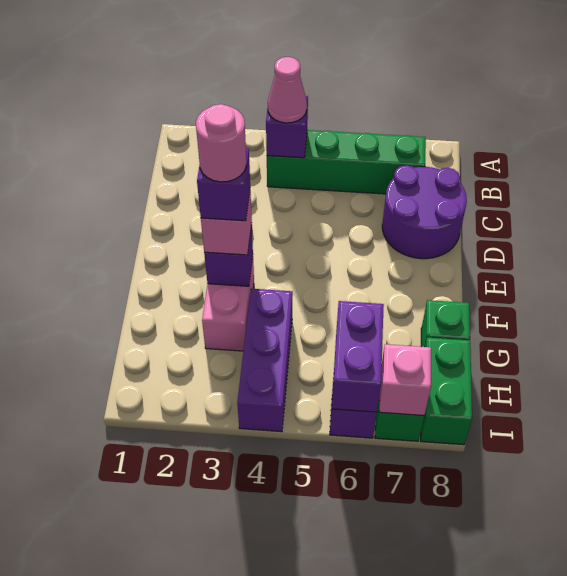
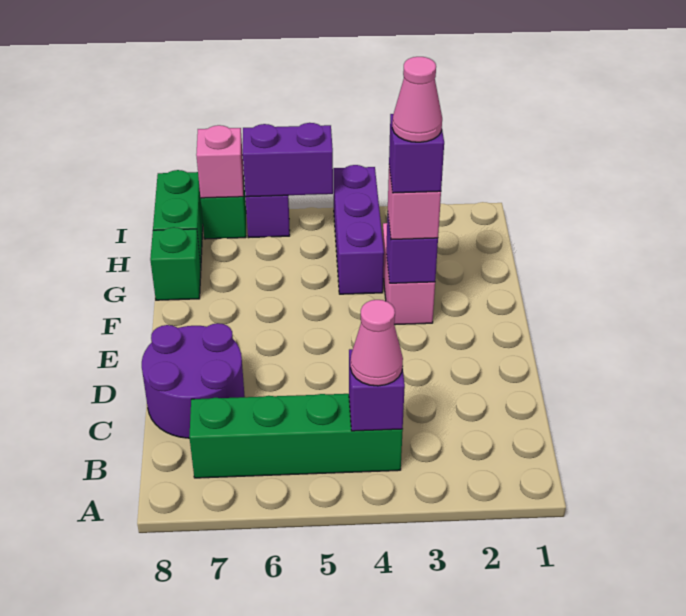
pink 1x1 round brick [196,104,247,182] -> pink 1x1 cone [392,57,442,142]
purple 1x2 brick [332,301,384,412] -> purple 1x2 brick turned to [243,123,333,197]

